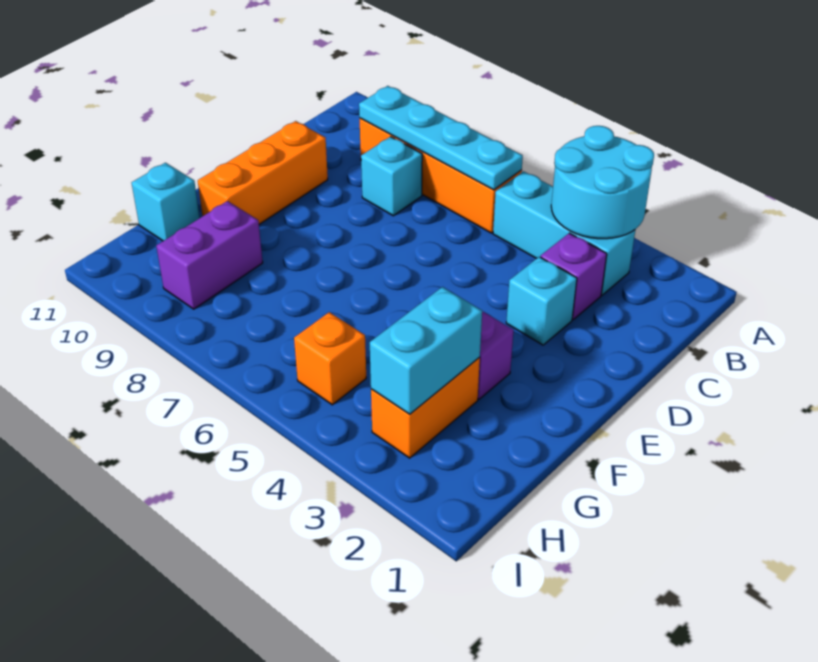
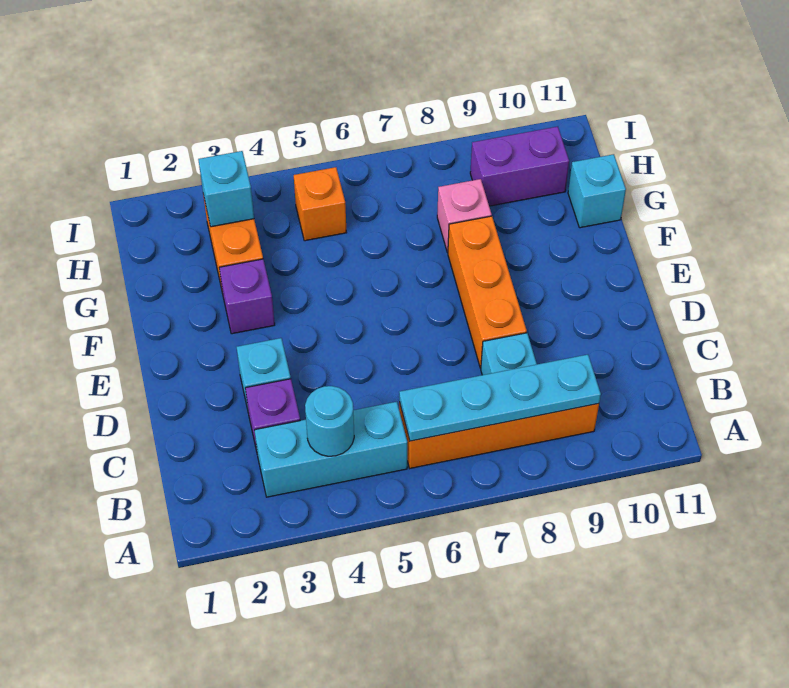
cyan 2x2 round brick [551,126,654,239] -> cyan 1x1 round brick [305,386,354,456]
orange 1x3 brick [198,121,328,224] -> orange 1x3 brick moved to [448,216,527,368]
cyan 1x2 brick [370,287,482,414] -> cyan 1x1 brick [198,151,254,227]
none -> pink 1x1 brick [437,179,492,253]
purple 1x2 brick [156,201,263,309] -> purple 1x2 brick turned to [470,127,569,206]

